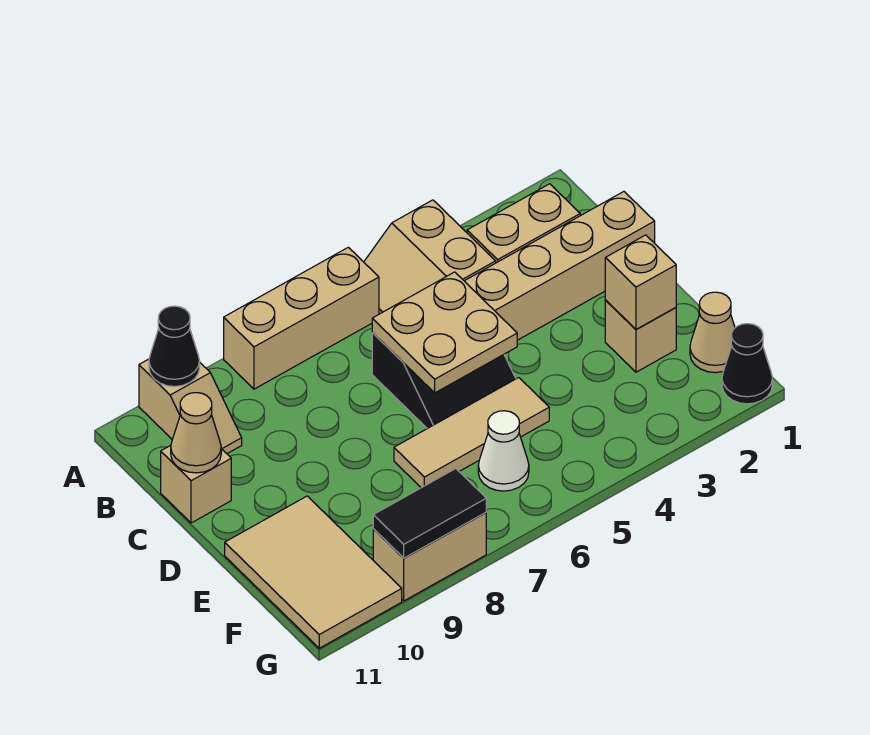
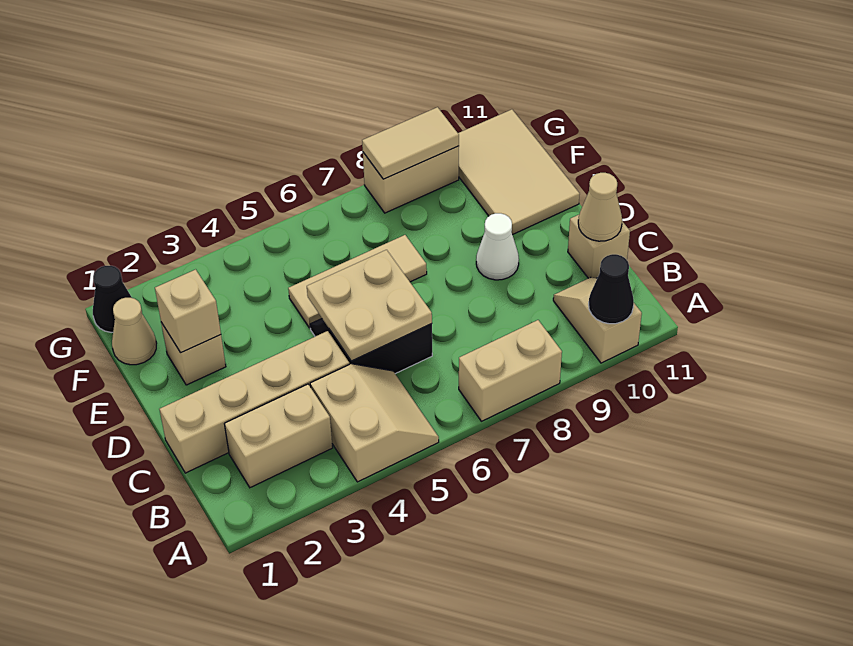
tan 1x3 brick [224,247,379,389] -> tan 1x2 brick [459,320,562,421]
white 1x1 cone [478,411,529,491] -> white 1x1 cone moved to [476,213,519,280]
black 1x2 tile [373,469,486,558] -> tan 1x2 tile [362,107,459,179]

